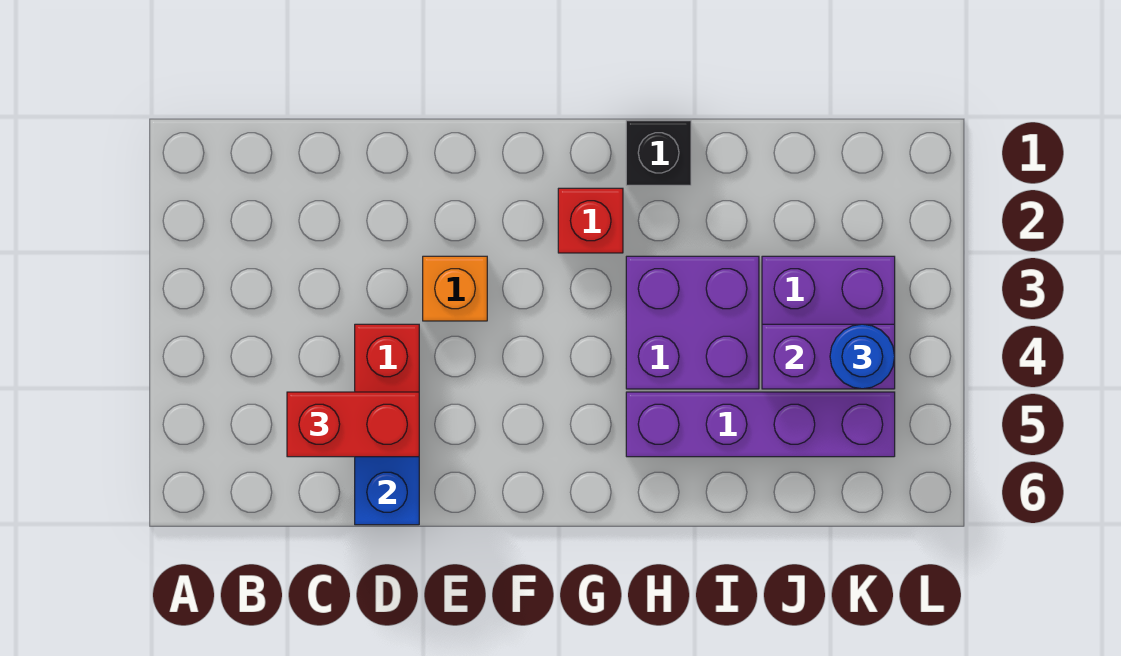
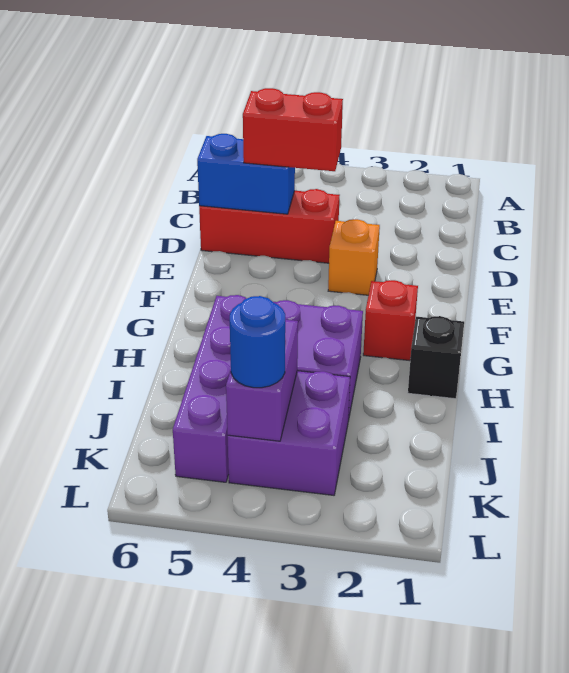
red 1x2 brick [287,392,419,457] -> red 1x2 brick turned to [243,88,343,171]

